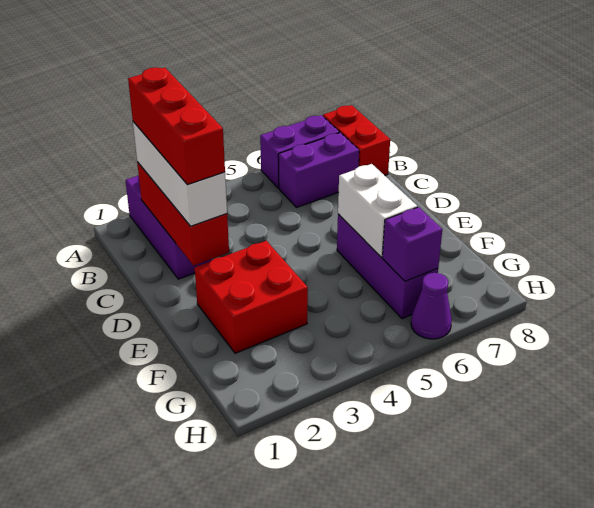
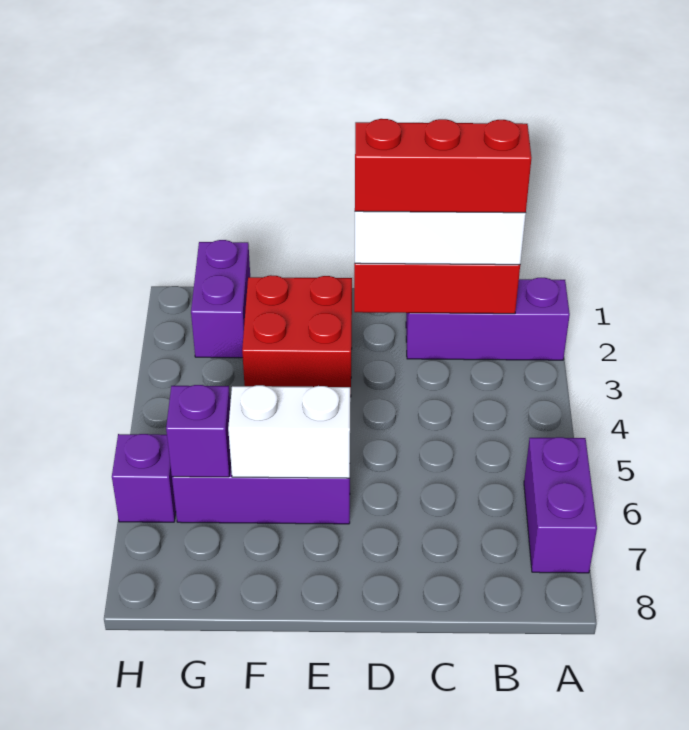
red 1x2 brick [323,105,390,175] -> none
purple 1x2 brick [278,133,359,207] -> purple 1x2 brick moved to [191,240,250,358]
purple 1x1 cone [411,273,452,339] -> purple 1x1 brick [112,434,176,522]

